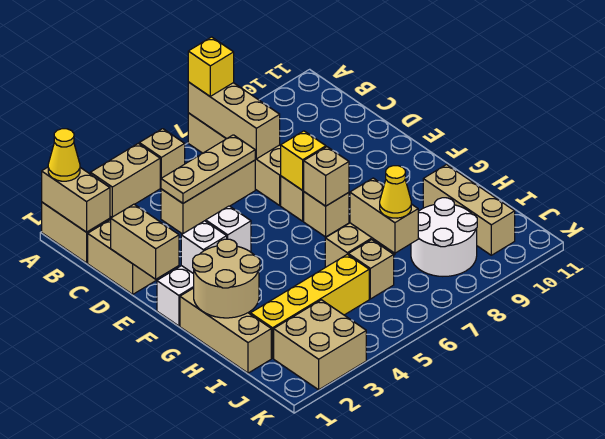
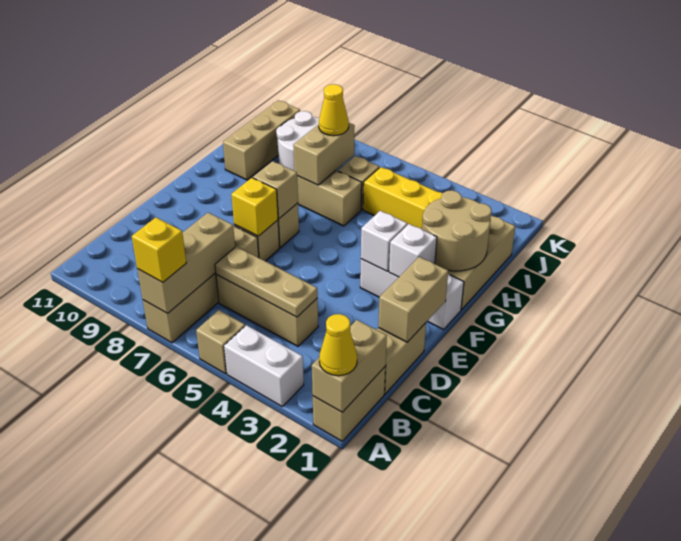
tan 1x2 brick [90,143,160,217] -> white 1x2 brick [224,325,304,406]
tan 2x2 brick [274,300,366,390] -> none

